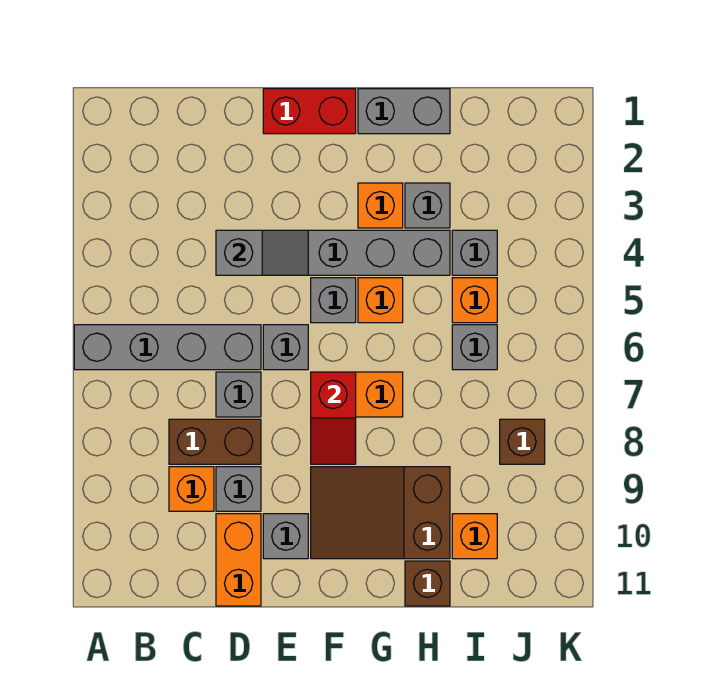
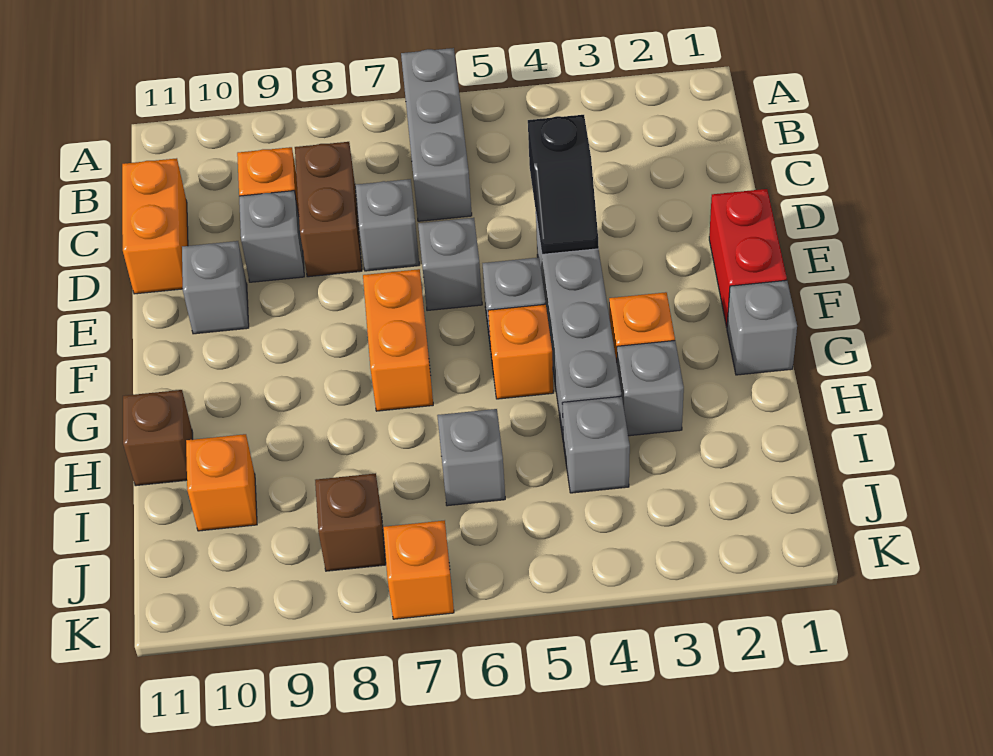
grey 1x4 brick [74,325,261,370] -> grey 1x3 brick [401,48,472,221]
grey 1x2 slope [216,230,308,275] -> black 1x2 slope [528,115,599,254]
orange 1x2 brick [216,514,261,606] -> orange 1x2 brick turned to [122,158,188,294]
red 1x2 slope [311,372,356,464] -> none
brown 2x3 slope [311,467,450,559] -> none
grey 1x2 brick [358,89,450,134] -> grey 1x1 brick [727,280,797,375]
orange 1x1 brick [452,278,497,323] -> orange 1x1 brick moved to [383,520,454,619]

